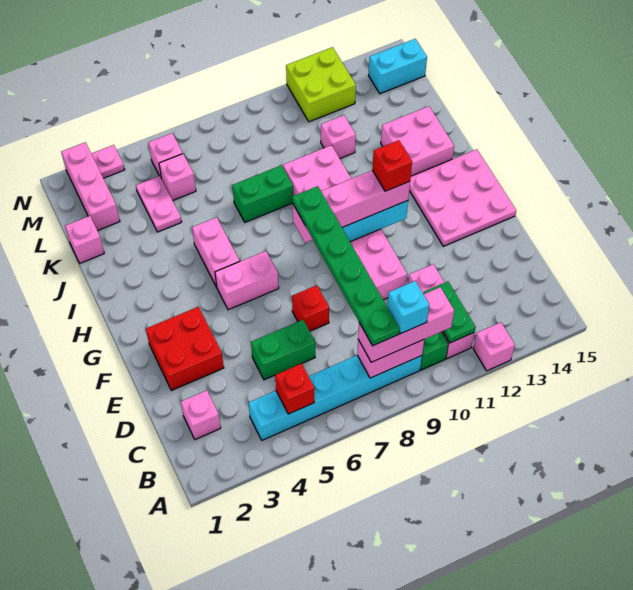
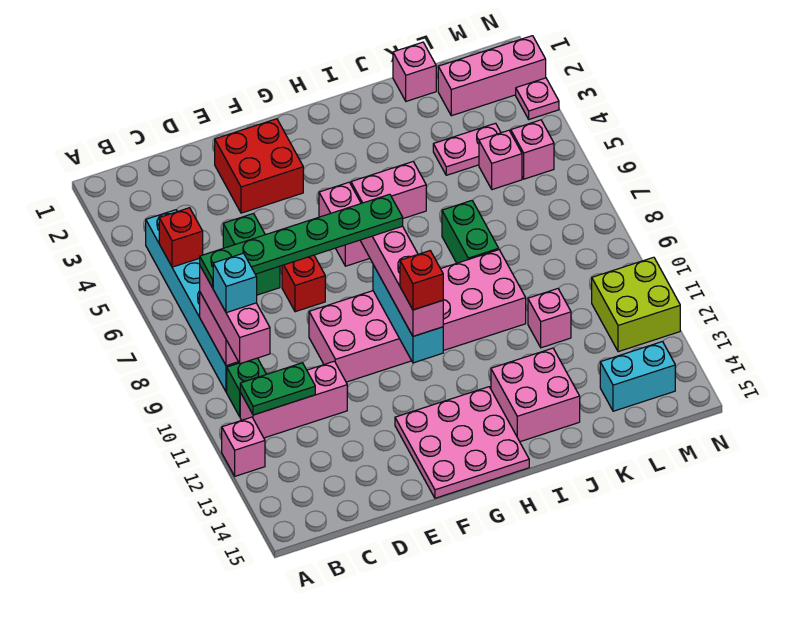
pink 1x1 brick [181,390,221,440] -> none
cyan 1x2 brick [369,39,427,94] -> cyan 1x2 brick turned to [600,342,675,411]

